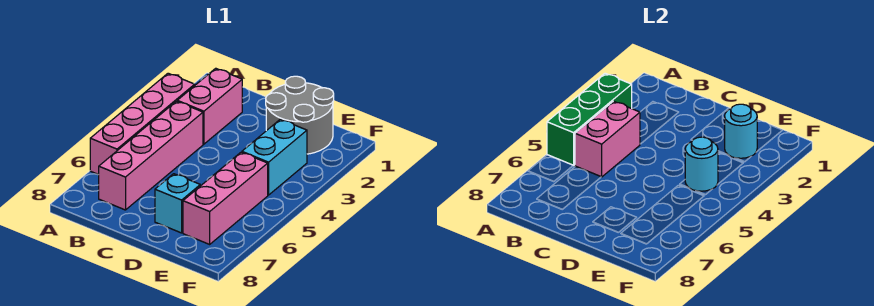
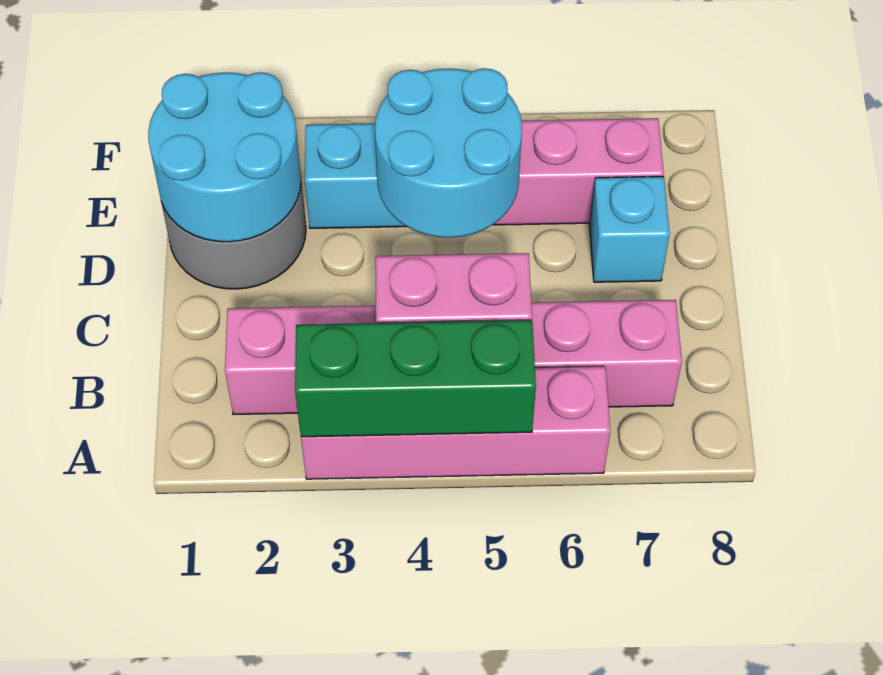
cyan 1x1 round brick [725,104,757,158] -> cyan 2x2 round brick [148,72,301,242]
cyan 1x1 round brick [685,137,718,191] -> cyan 2x2 round brick [375,68,522,238]

